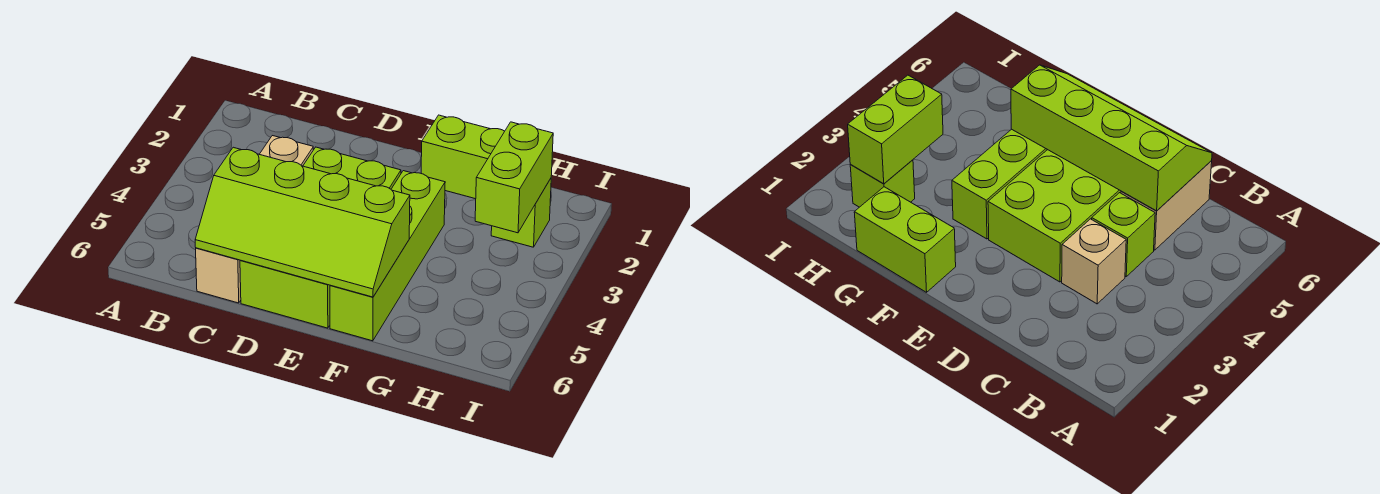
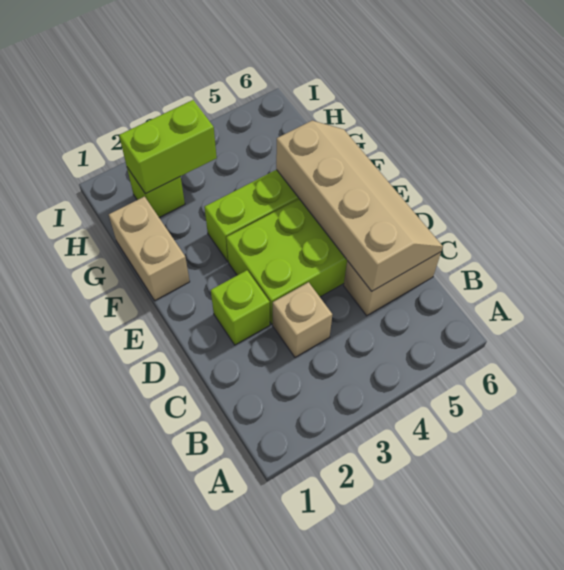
lime 1x1 brick [1092,193,1155,276] -> lime 1x1 brick moved to [211,270,270,345]
lime 2x4 slope [195,147,410,297] -> tan 2x4 slope [276,121,443,291]
lime 1x2 brick [421,115,505,199] -> tan 1x2 brick [109,197,190,300]

